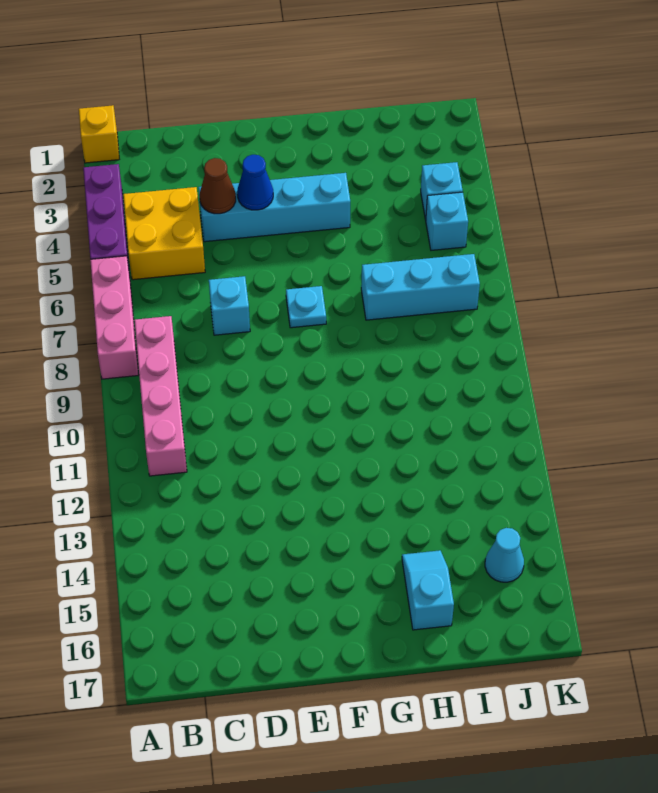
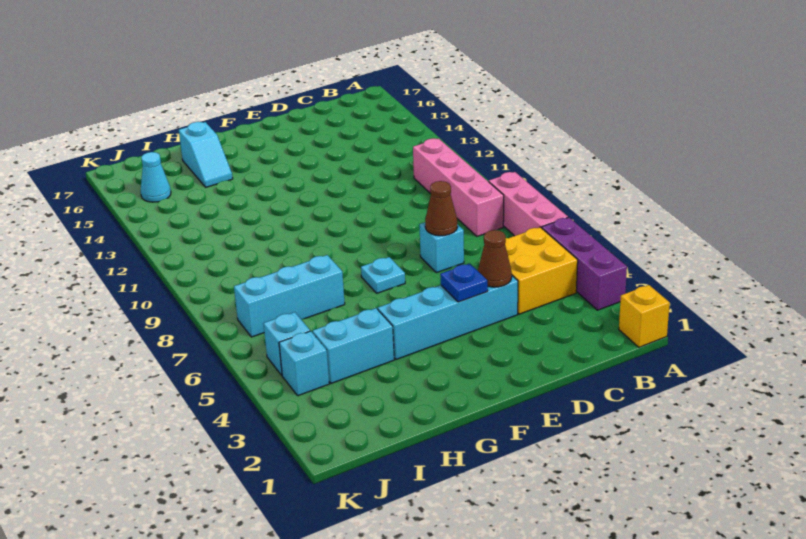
none -> brown 1x1 cone [425,181,457,236]
blue 1x1 cone [237,155,273,210] -> blue 1x1 plate [440,263,488,302]
none -> cyan 1x2 brick [313,308,394,383]

